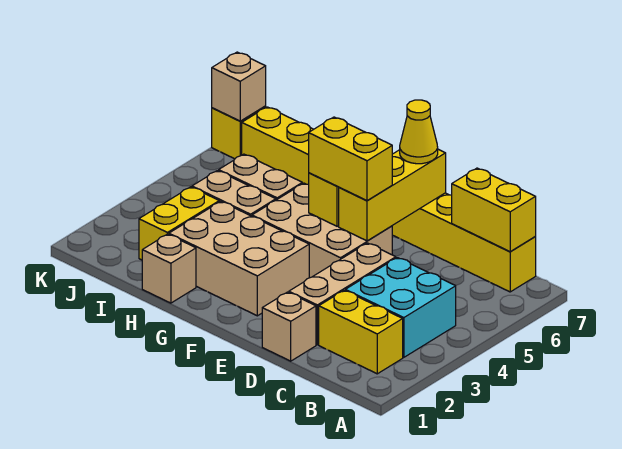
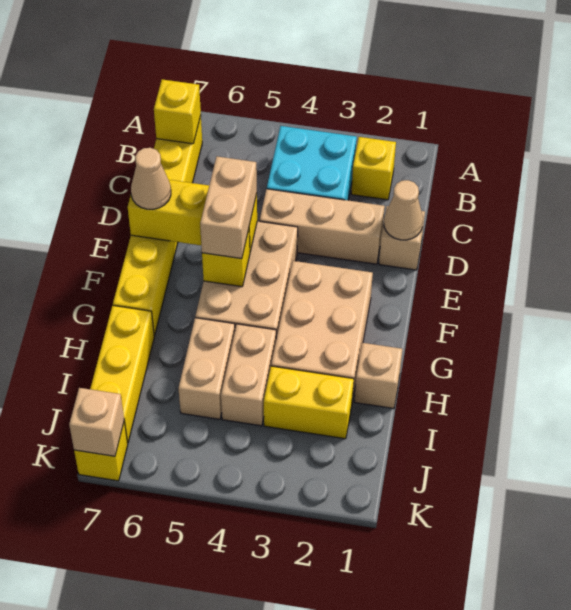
yellow 1x2 brick [319,290,403,374] -> yellow 1x1 brick [351,137,396,200]
yellow 1x2 brick [452,168,536,251] -> yellow 1x1 brick [154,79,201,144]
none -> tan 1x1 cone [384,180,423,240]
yellow 1x2 brick [309,117,392,201] -> tan 1x2 brick [200,156,257,259]
yellow 1x1 cone [400,100,438,164] -> tan 1x1 cone [131,148,171,209]

